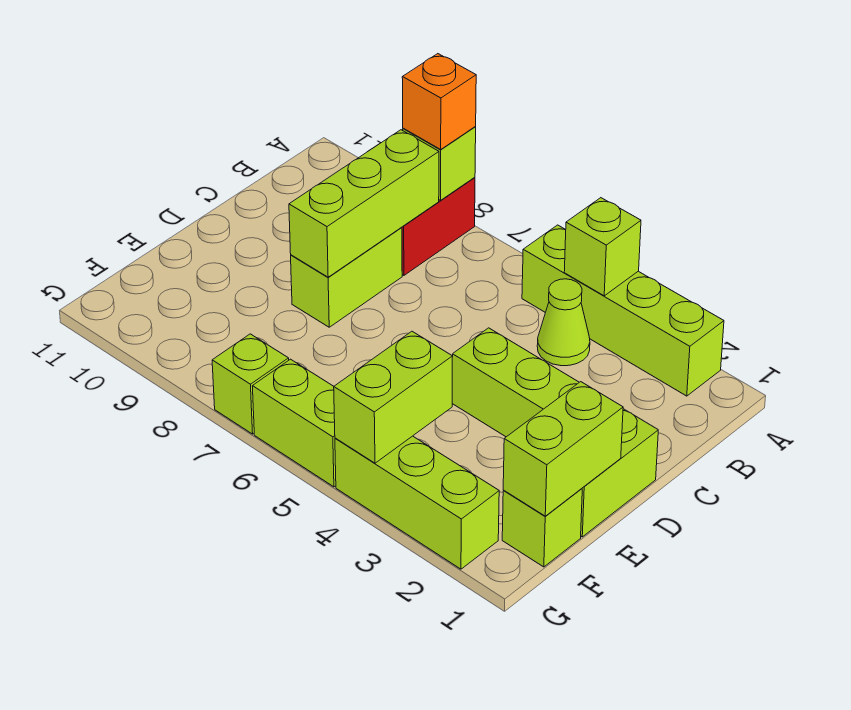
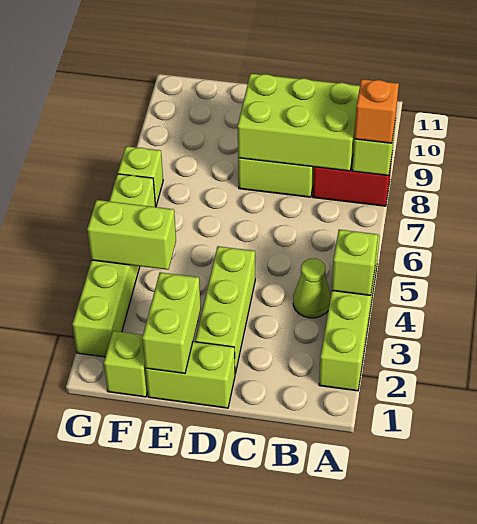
lime 1x3 brick [289,130,439,277] -> lime 2x3 brick [238,73,360,171]
lime 1x2 brick [503,382,623,516] -> lime 1x2 brick turned to [142,272,201,373]

